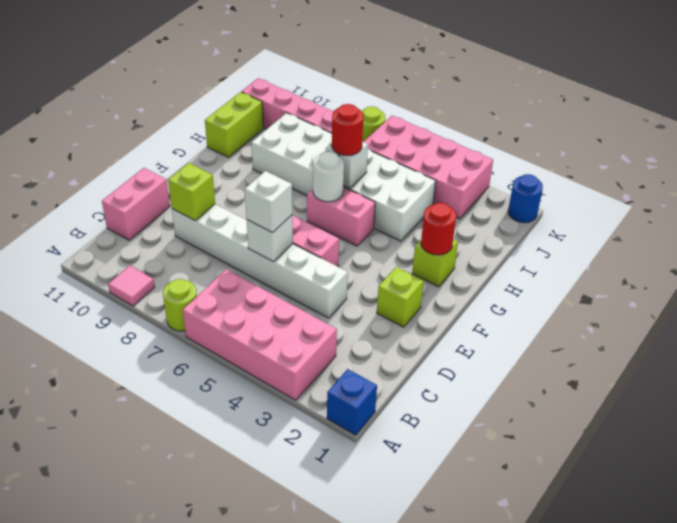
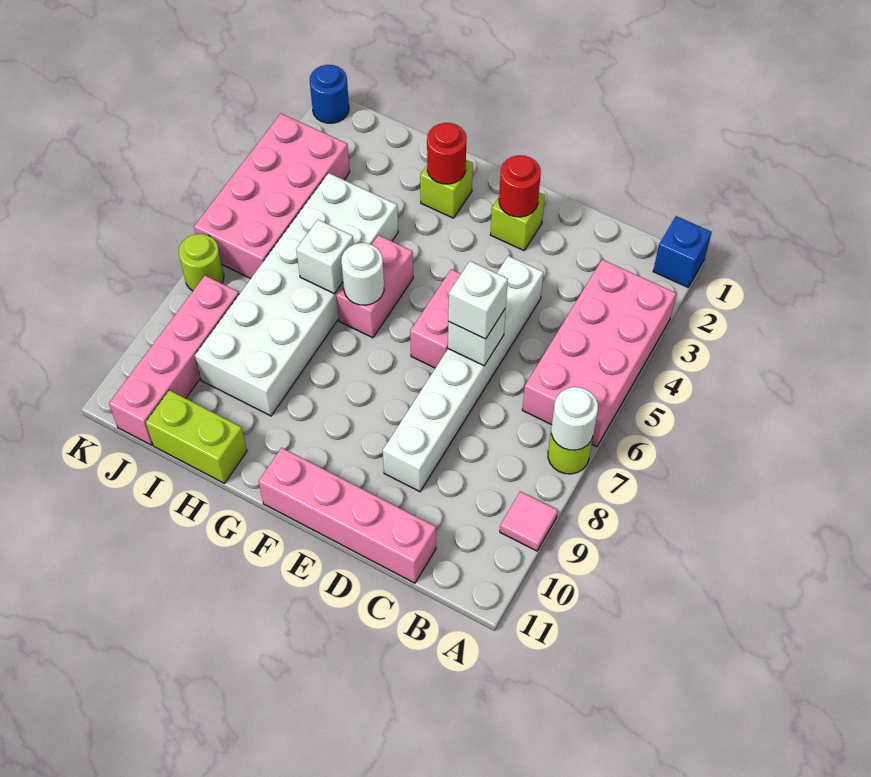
none -> white 1x1 round brick [551,387,598,450]
pink 1x2 brick [102,168,170,240] -> pink 1x4 brick [259,448,436,583]
lime 1x1 brick [168,163,215,220] -> none
red 1x1 round brick [332,104,363,156] -> red 1x1 round brick moved to [499,155,541,217]

